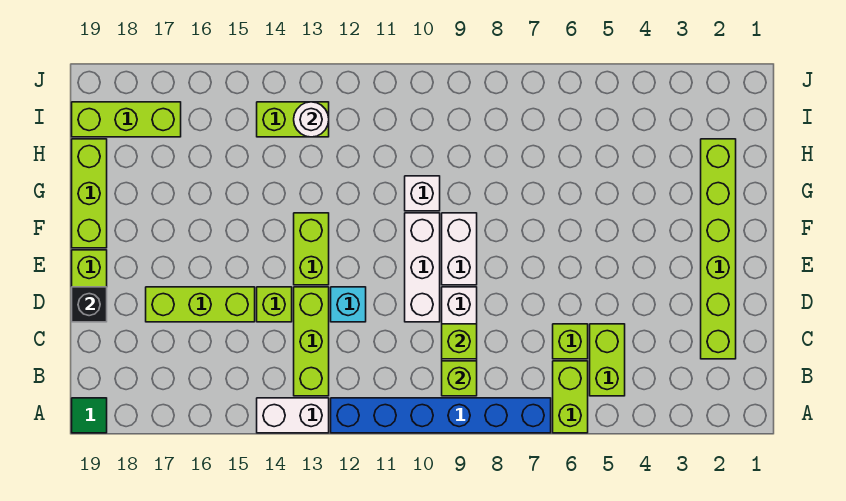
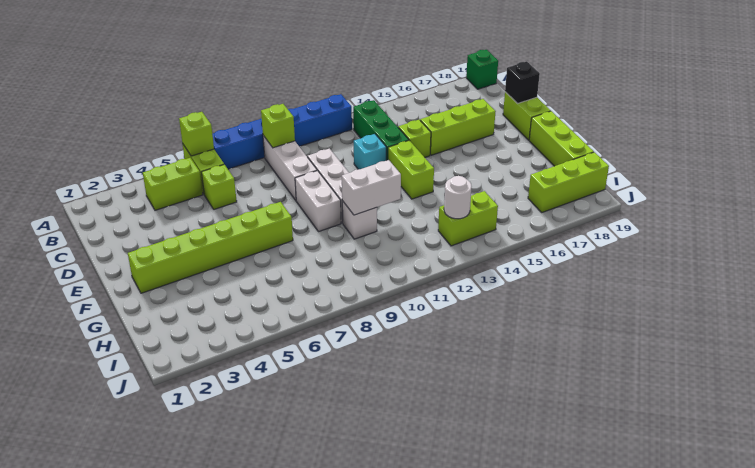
white 1x2 brick [257,398,329,433] -> white 1x2 brick moved to [342,160,401,215]
green 1x1 tile [72,398,107,433] -> green 1x1 brick [466,50,498,89]
lime 1x2 brick [590,324,625,396] -> lime 1x2 brick turned to [143,158,203,210]
lime 1x3 brick [294,287,329,396] -> green 1x3 brick [353,100,409,160]
lime 1x6 brick [701,139,736,359] -> lime 1x6 brick turned to [128,202,293,293]
lime 1x1 brick [442,324,477,359] -> lime 1x1 brick moved to [179,112,214,156]

